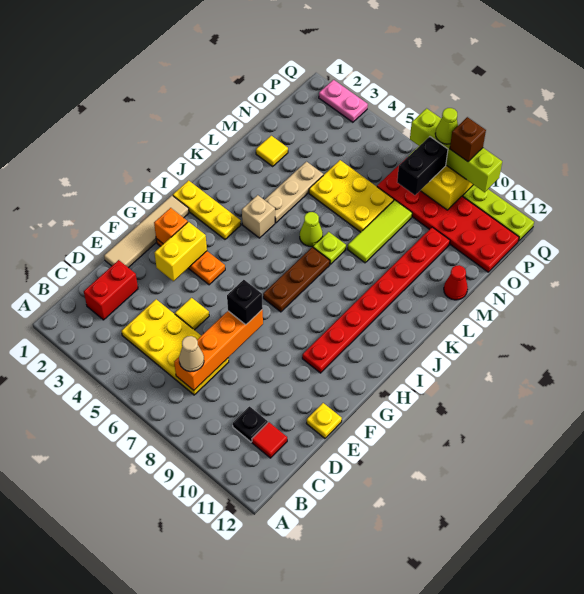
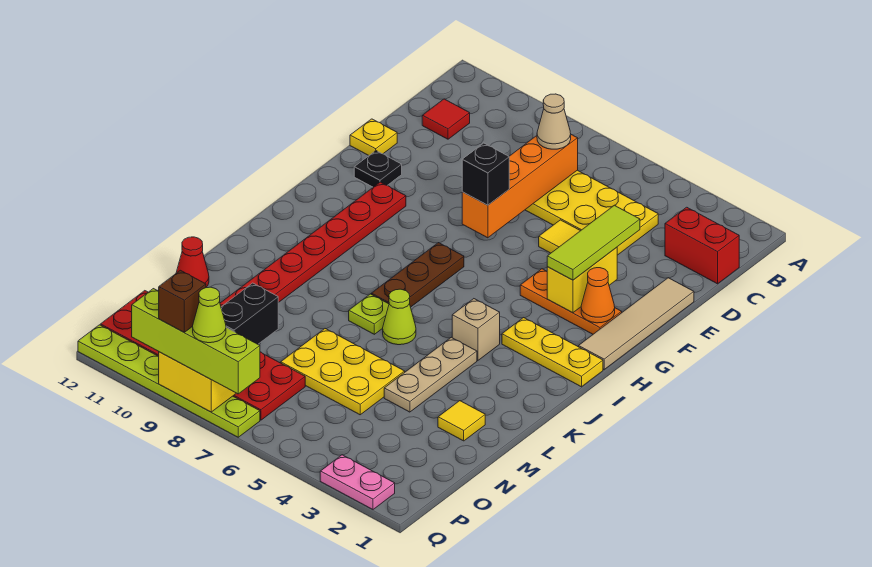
red 1x2 brick [84,260,138,320] -> red 1x2 brick turned to [665,207,739,284]
black 1x1 plate [233,406,268,442] -> black 1x1 plate moved to [354,151,402,187]
orange 1x1 brick [154,208,188,244] -> orange 1x1 cone [581,268,615,323]
lime 1x3 tile [348,200,412,263] -> lime 1x3 tile moved to [547,205,640,280]

